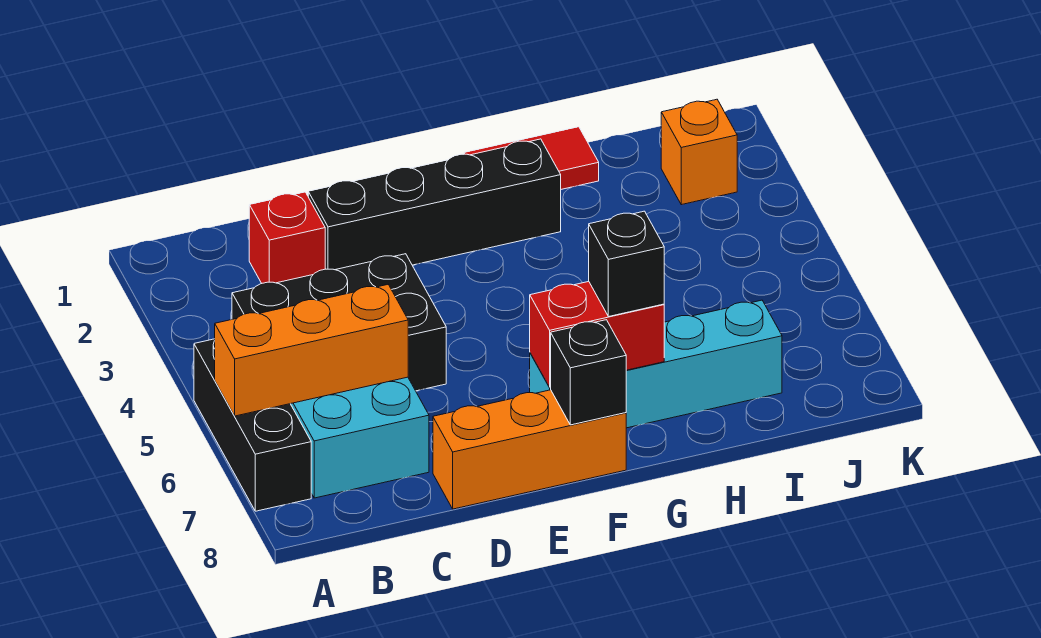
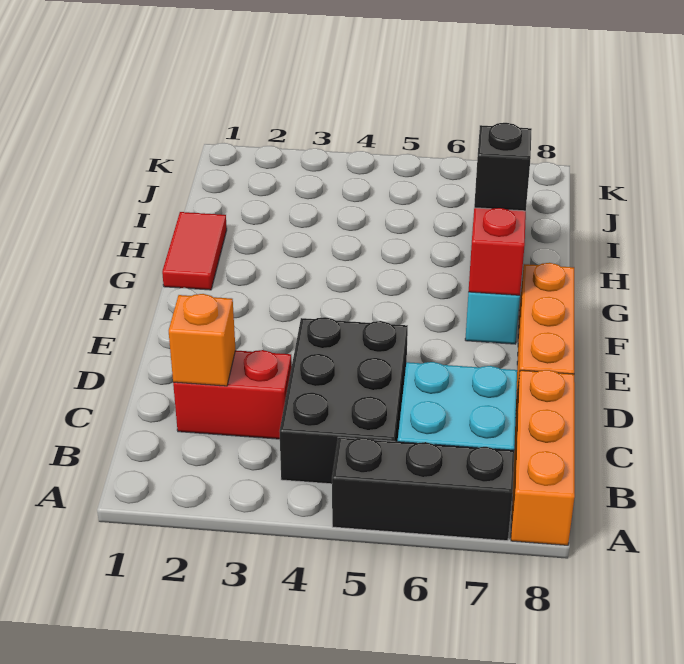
orange 1x3 brick [215,285,408,416] -> orange 1x3 brick moved to [511,370,575,545]
red 1x1 brick [249,192,325,283] -> red 1x2 brick [173,350,292,439]
black 1x4 brick [308,139,561,270] -> none
black 1x1 brick [551,320,626,425] -> none
orange 1x1 brick [661,99,737,205] -> orange 1x1 brick moved to [169,294,236,386]

